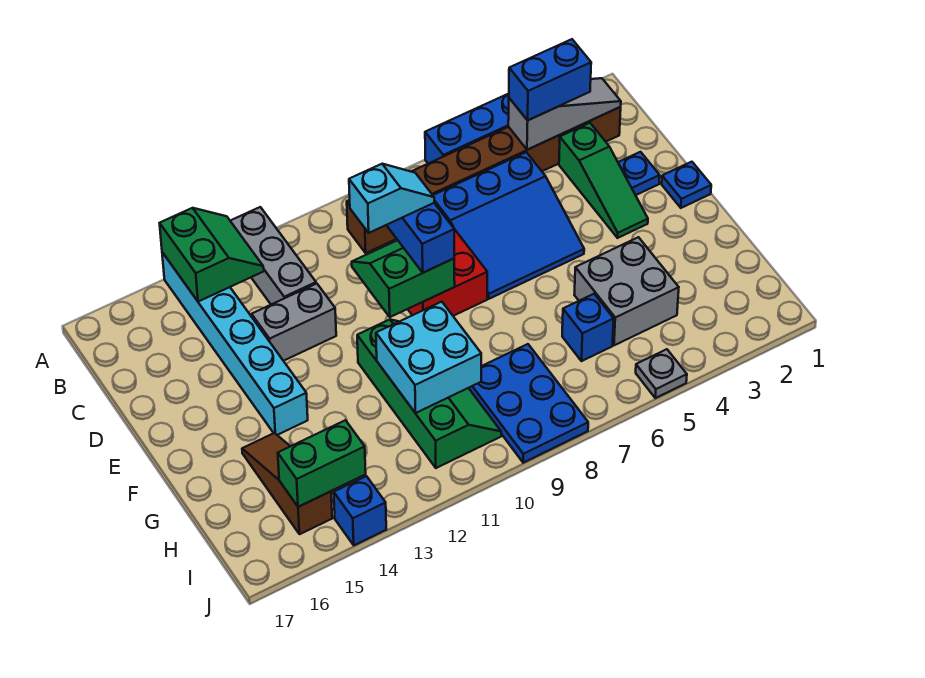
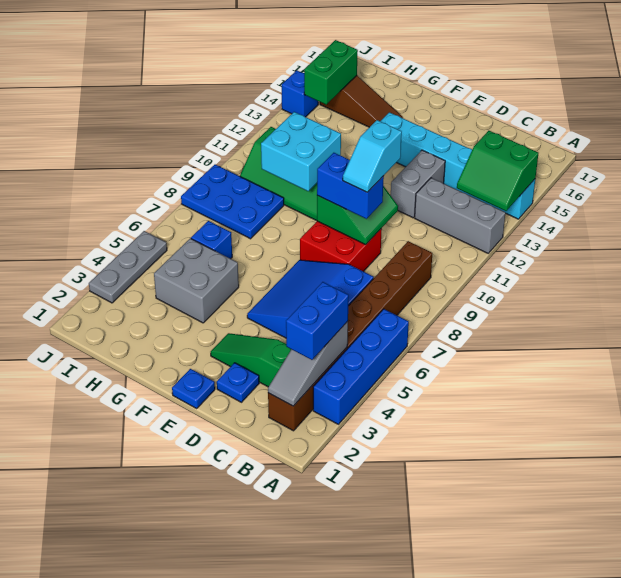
grey 1x1 plate [636,349,687,398] -> grey 1x3 plate [89,231,167,303]

